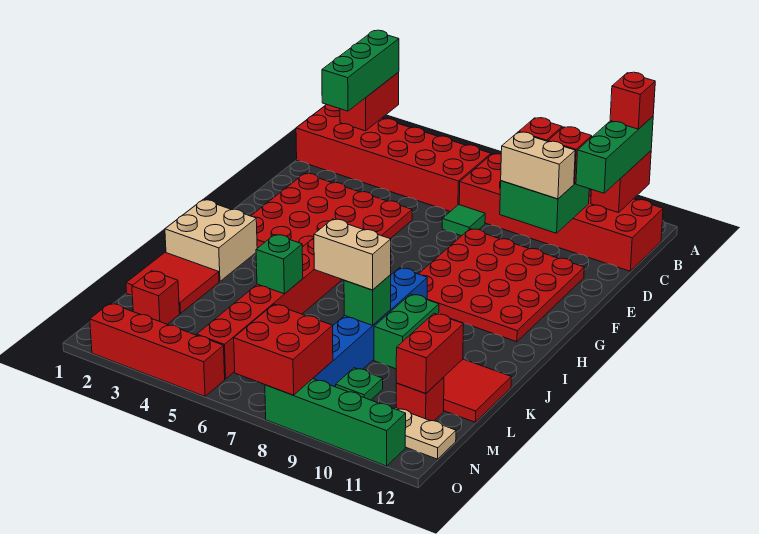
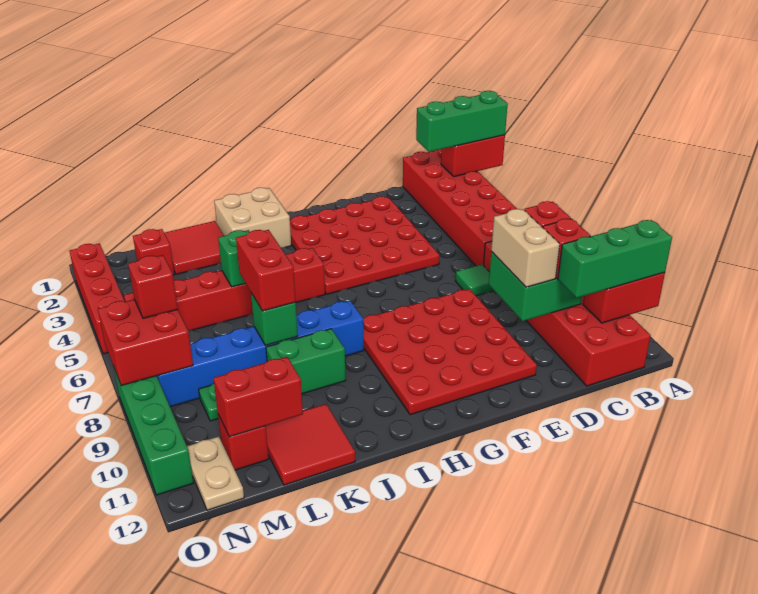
red 1x1 brick [610,72,655,129] -> red 1x1 brick moved to [128,255,178,318]
tan 1x2 brick [314,219,391,290] -> red 1x2 brick [236,230,296,311]

